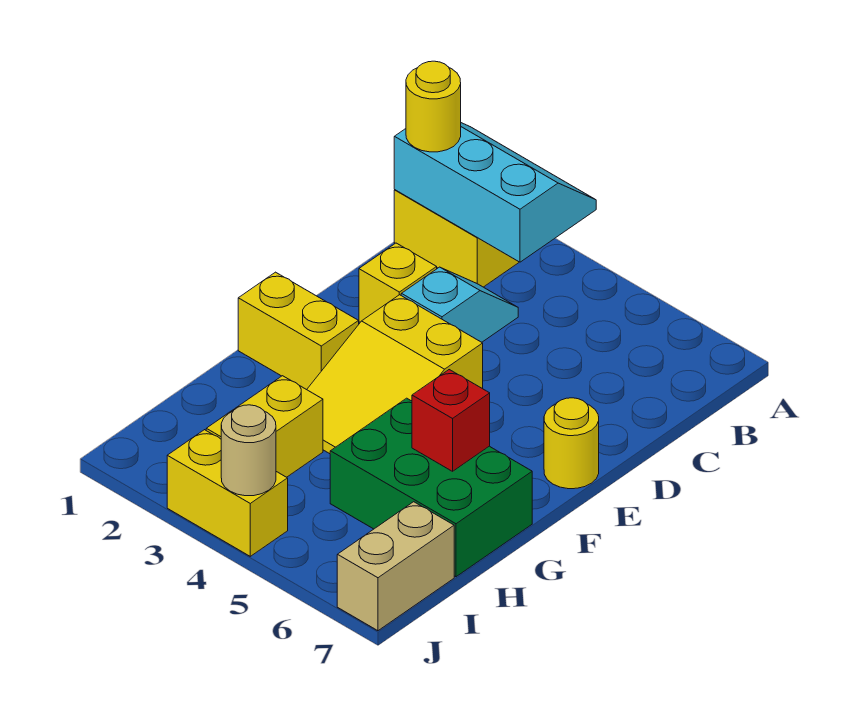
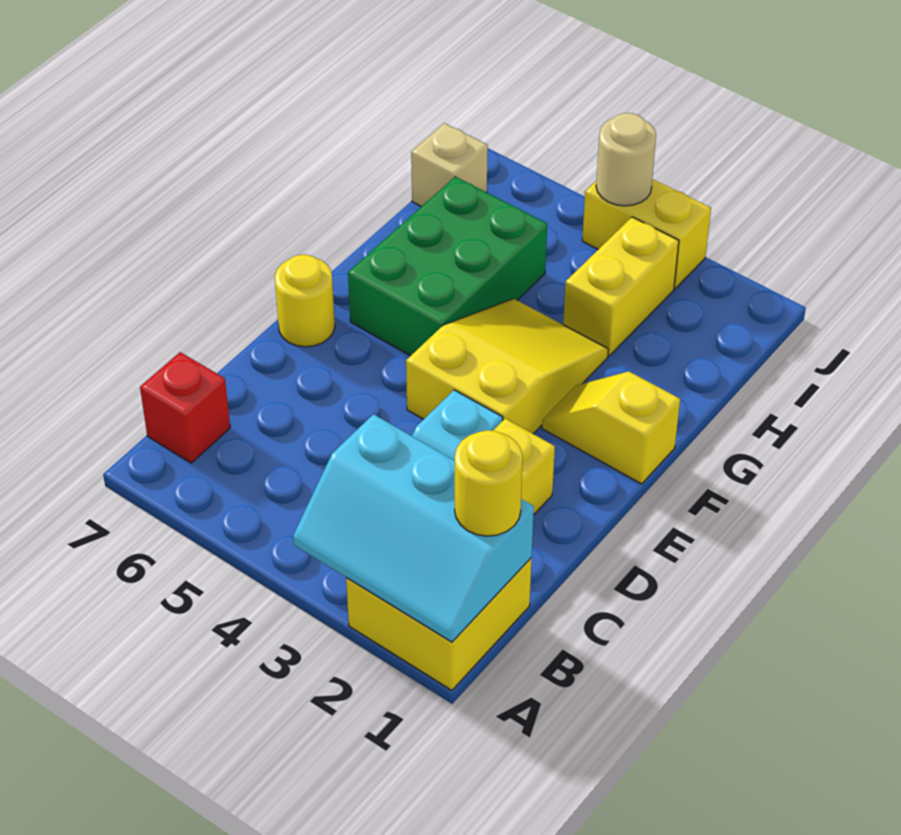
yellow 1x2 brick [238,272,359,390] -> yellow 1x2 slope [542,371,680,484]
green 2x3 brick [330,398,532,577] -> green 2x3 brick turned to [348,177,547,356]
red 1x1 brick [412,370,490,471] -> red 1x1 brick moved to [140,352,230,463]
tan 1x2 brick [337,502,454,631] -> tan 1x1 brick [411,123,488,207]

